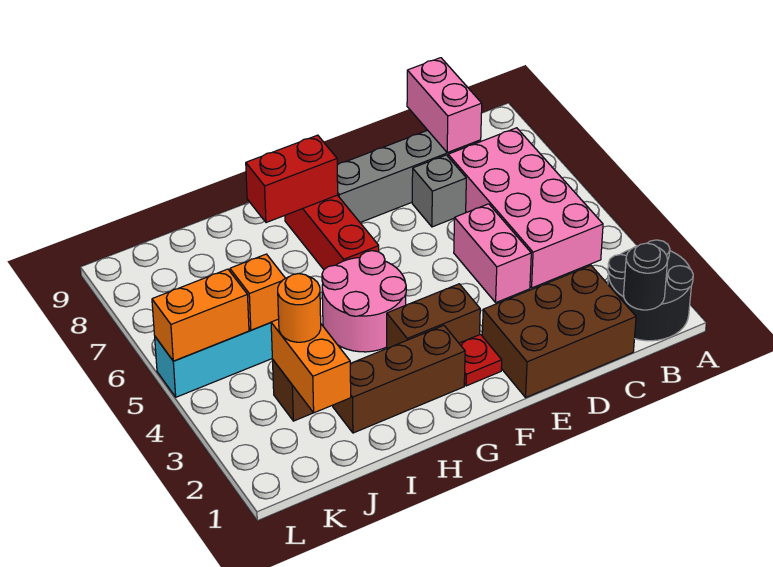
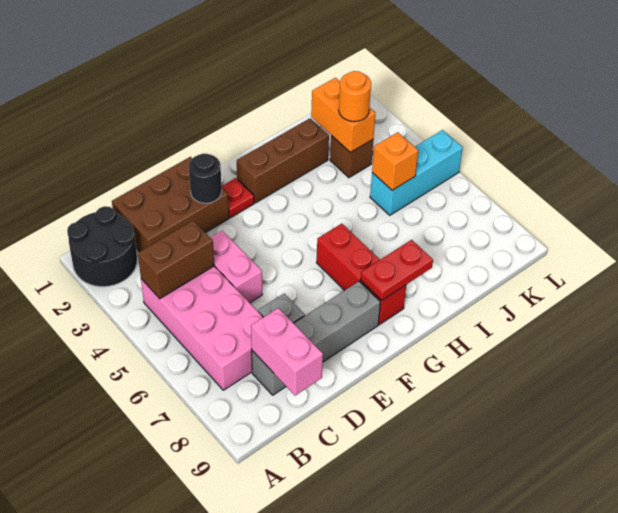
black 1x1 round brick [624,243,668,310] -> black 1x1 round brick moved to [189,153,222,203]
brown 1x2 brick [387,284,480,348] -> brown 1x2 brick moved to [138,221,214,299]
pink 2x2 round brick [322,251,406,352] -> none
red 1x2 brick [246,135,338,223] -> red 1x2 plate [361,240,433,300]
orange 1x2 brick [152,269,249,361] -> none

